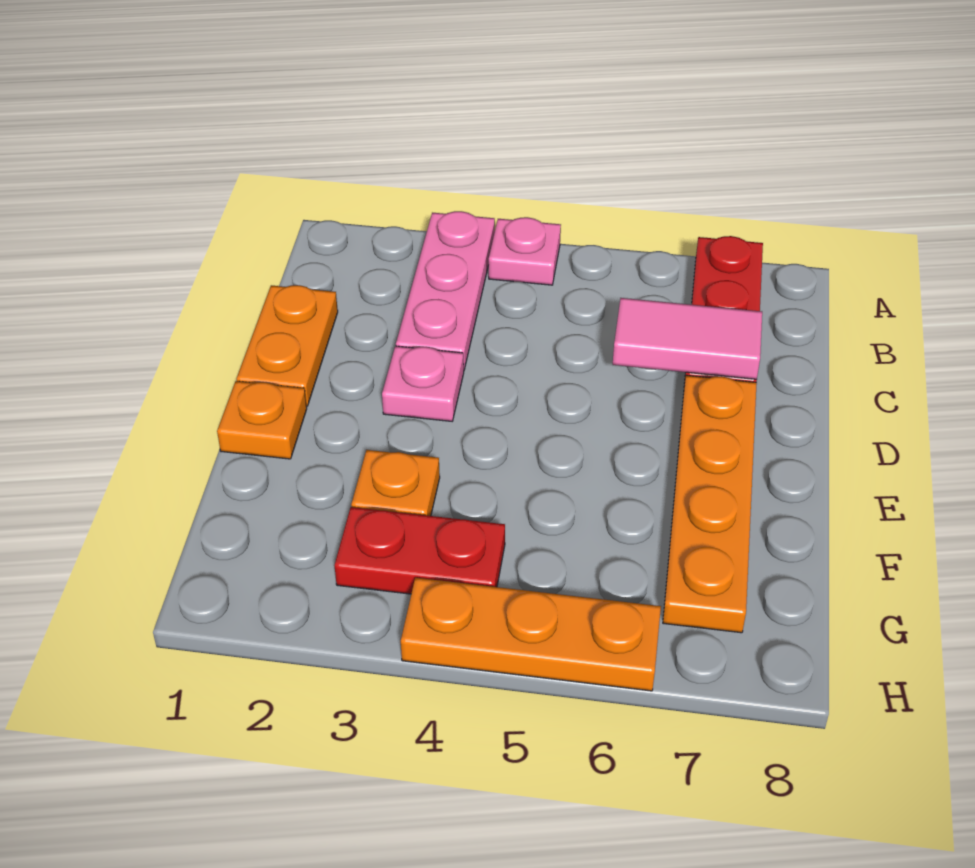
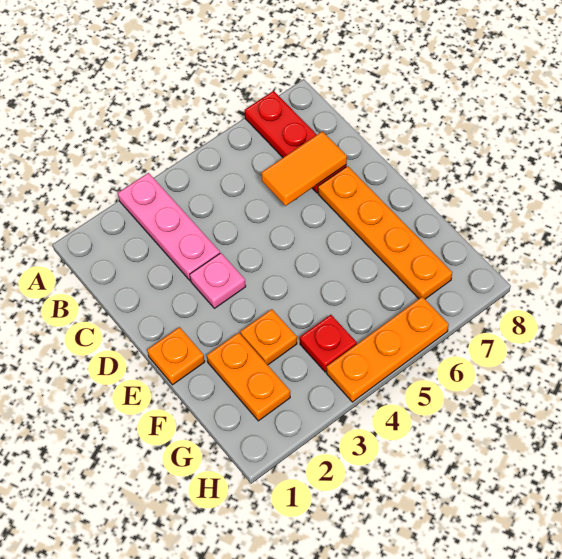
pink 1x1 plate [489,217,561,285] -> none
orange 1x2 plate [237,285,338,406] -> orange 1x2 plate moved to [207,333,290,421]
pink 1x2 tile [613,298,762,379] -> orange 1x2 tile [261,132,347,206]
red 1x2 plate [335,507,505,594] -> red 1x1 plate [300,315,357,372]

